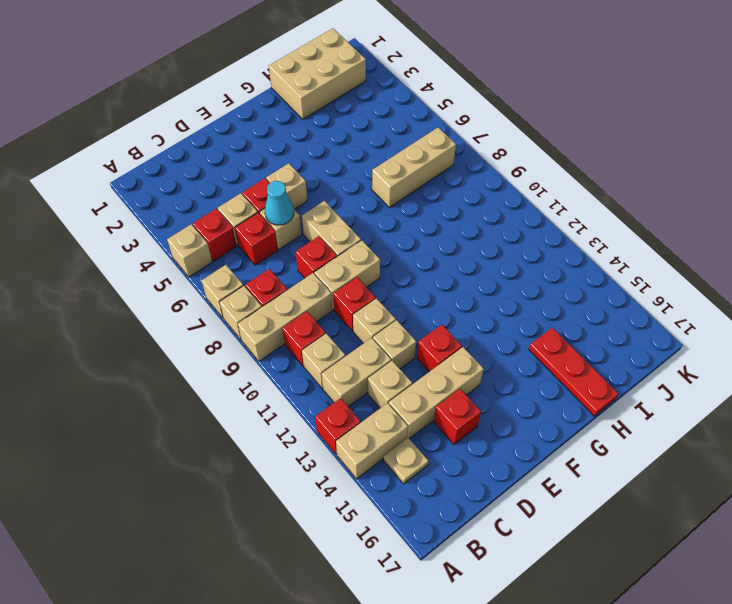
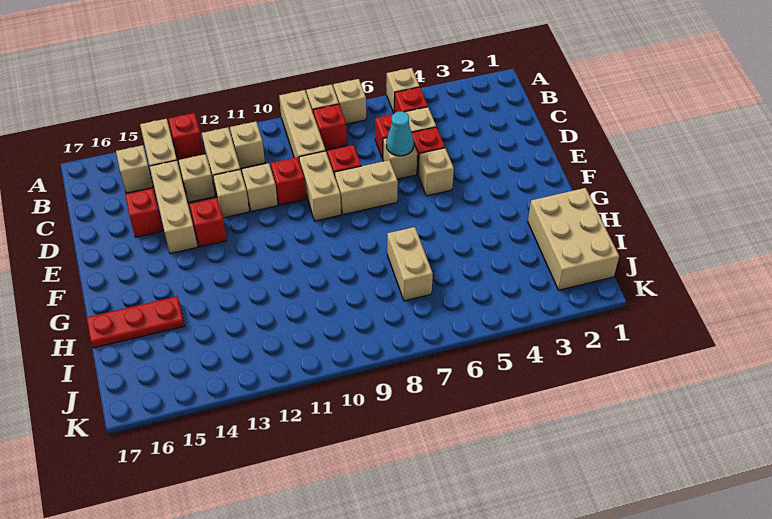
red 1x1 brick [283,311,326,366] -> none
tan 1x1 plate [383,438,428,484] -> tan 1x1 brick [116,145,153,193]
tan 1x3 brick [372,127,456,207] -> tan 1x2 brick [387,227,433,301]

